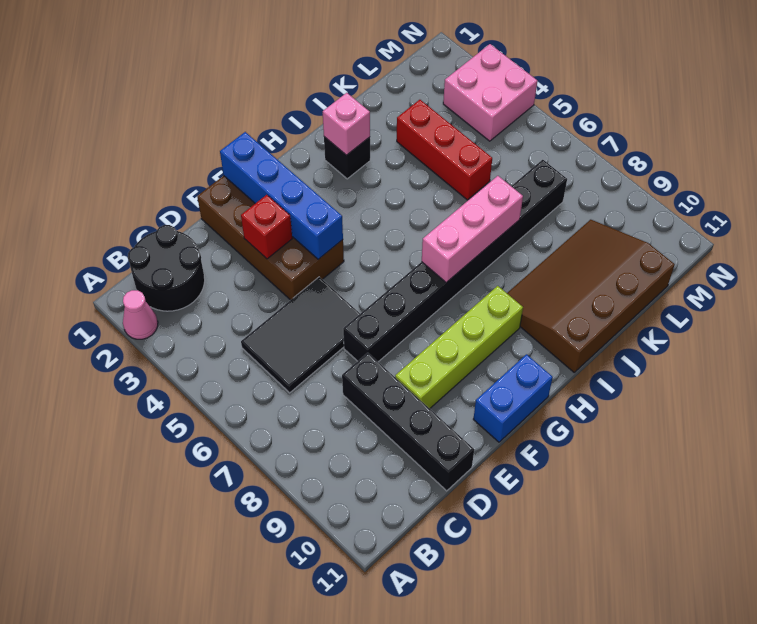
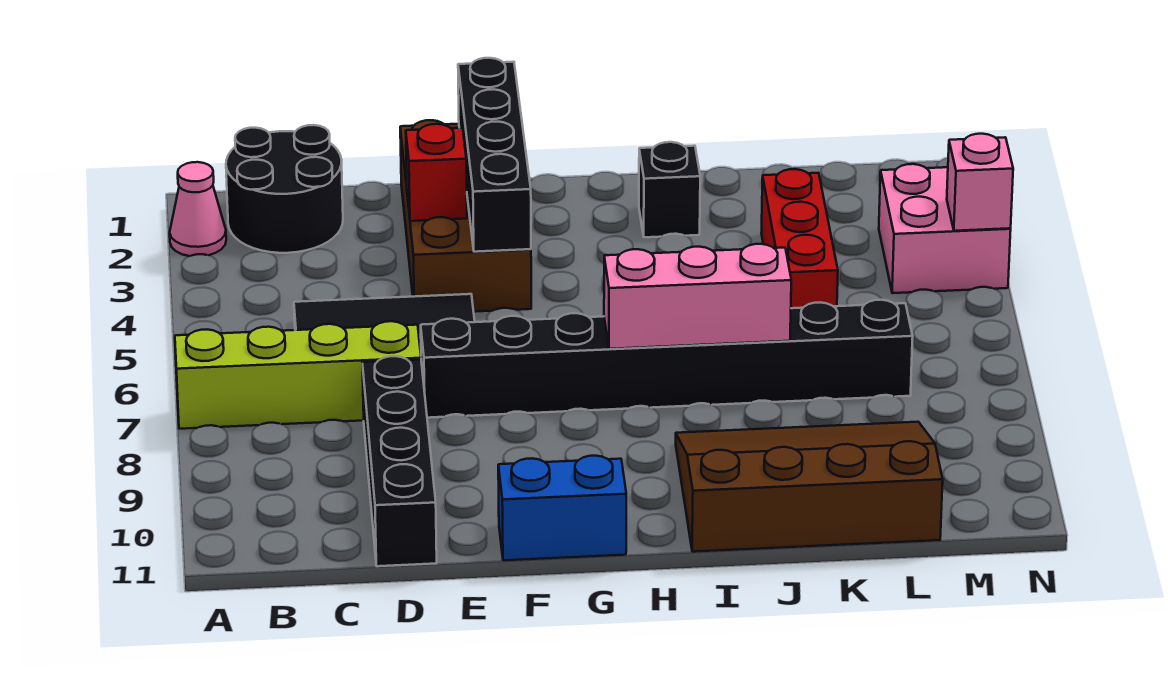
lime 1x4 brick [395,286,523,409] -> lime 1x4 brick moved to [175,321,421,429]
blue 1x4 brick [220,132,343,259] -> black 1x4 brick [458,58,531,252]
pink 1x1 brick [323,93,370,155] -> pink 1x1 brick moved to [947,134,1013,231]

